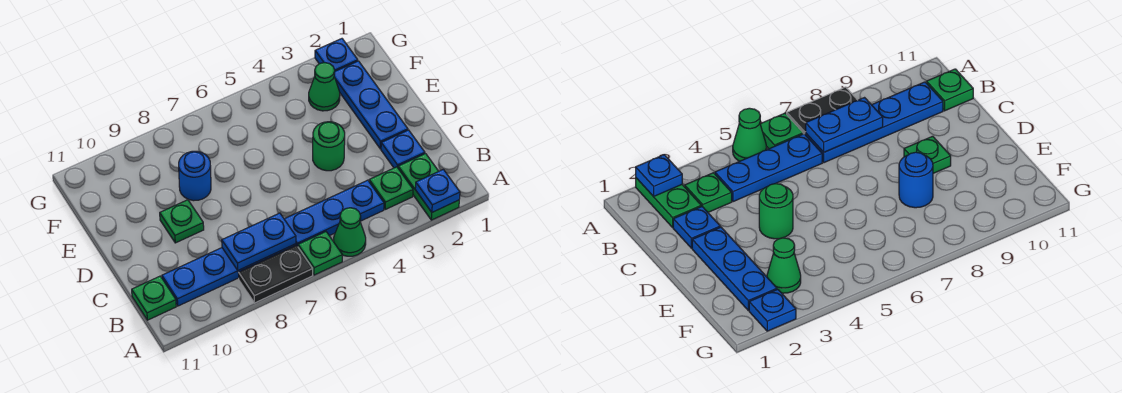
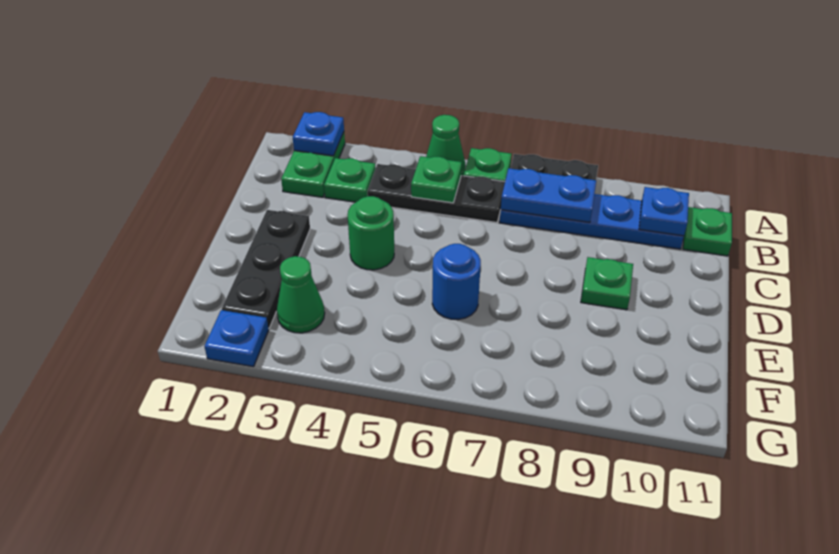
blue 1x3 plate [284,180,384,246] -> black 1x3 plate [367,164,505,223]
none -> green 1x1 plate [411,156,462,203]
blue 1x1 plate [381,130,425,168] -> blue 1x1 plate moved to [639,187,689,236]
blue 1x3 plate [334,61,408,149] -> black 1x3 plate [222,210,310,328]
blue 1x1 round brick [179,151,211,201] -> blue 1x1 round brick moved to [432,244,481,320]

